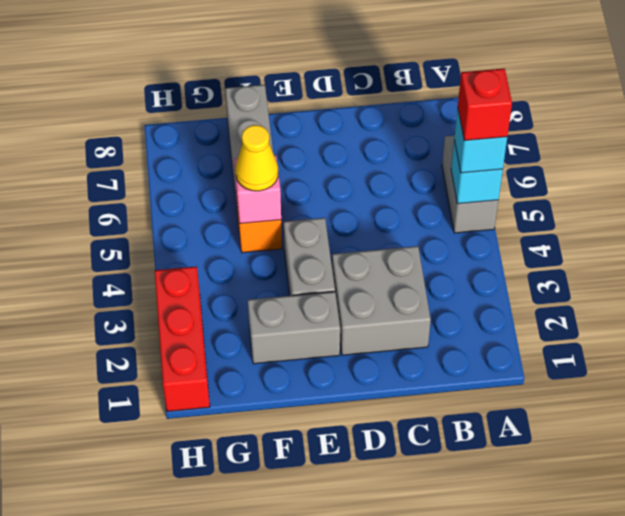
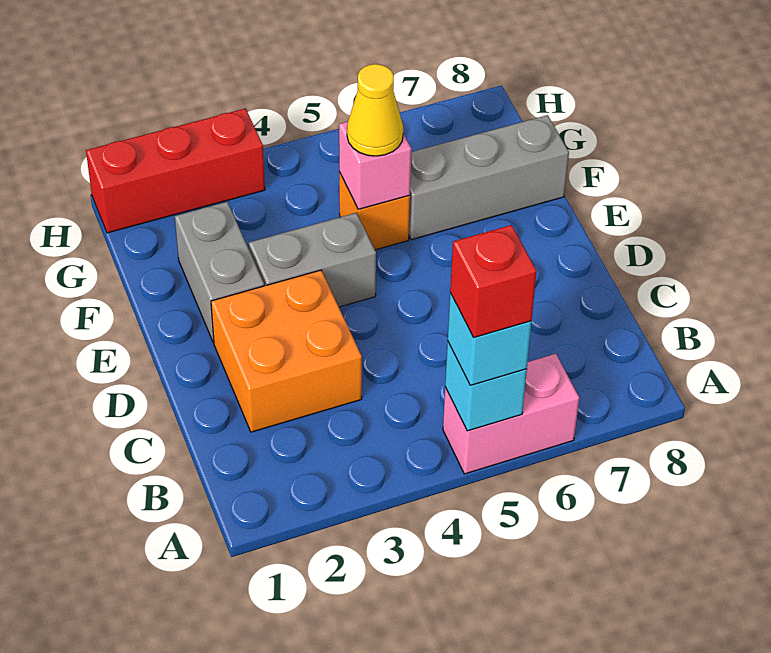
grey 1x2 brick [442,135,498,233] -> pink 1x2 brick [443,354,579,474]
grey 2x2 brick [332,246,431,355] -> orange 2x2 brick [211,270,362,432]

